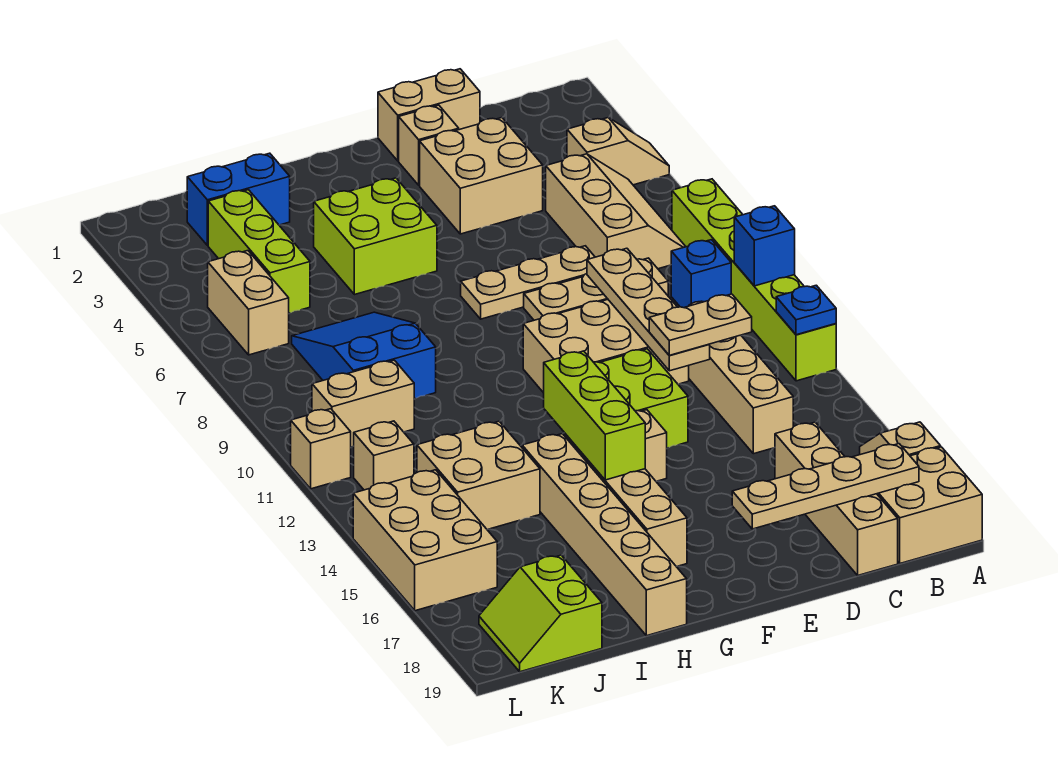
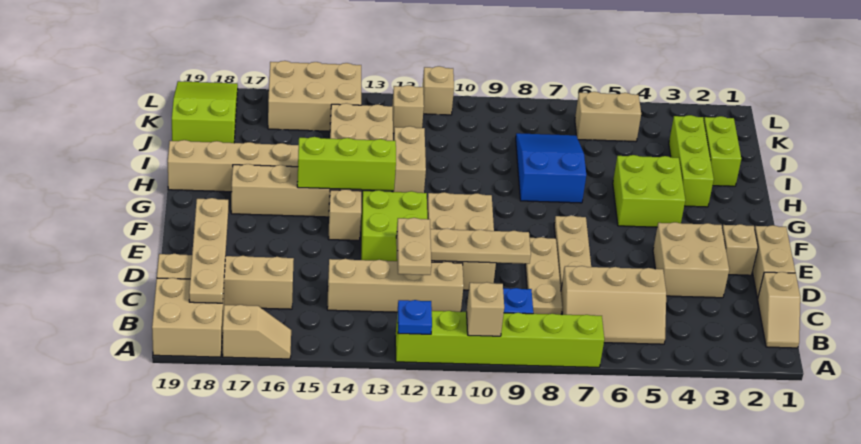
tan 1x2 slope [567,118,669,185] -> tan 1x2 slope moved to [758,272,800,348]
blue 1x1 brick [734,206,795,286] -> tan 1x1 brick [467,282,504,336]
blue 1x2 brick [187,153,290,245] -> lime 1x2 brick [704,116,741,186]
blue 2x3 slope [292,312,436,399] -> blue 2x3 slope turned to [516,133,586,203]
lime 1x3 brick [208,190,310,313] -> lime 1x3 brick turned to [669,115,714,207]
tan 1x2 brick [312,360,414,447] -> tan 1x2 brick moved to [393,126,426,193]
lime 2x2 slope [479,555,602,672] -> lime 2x3 slope [172,81,238,143]

